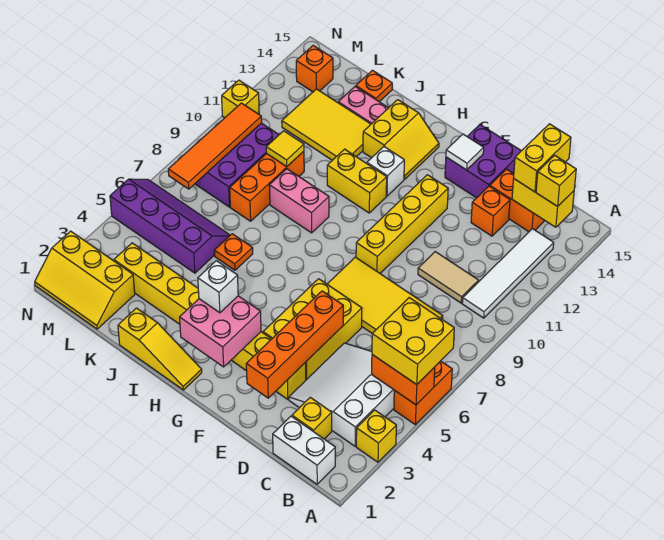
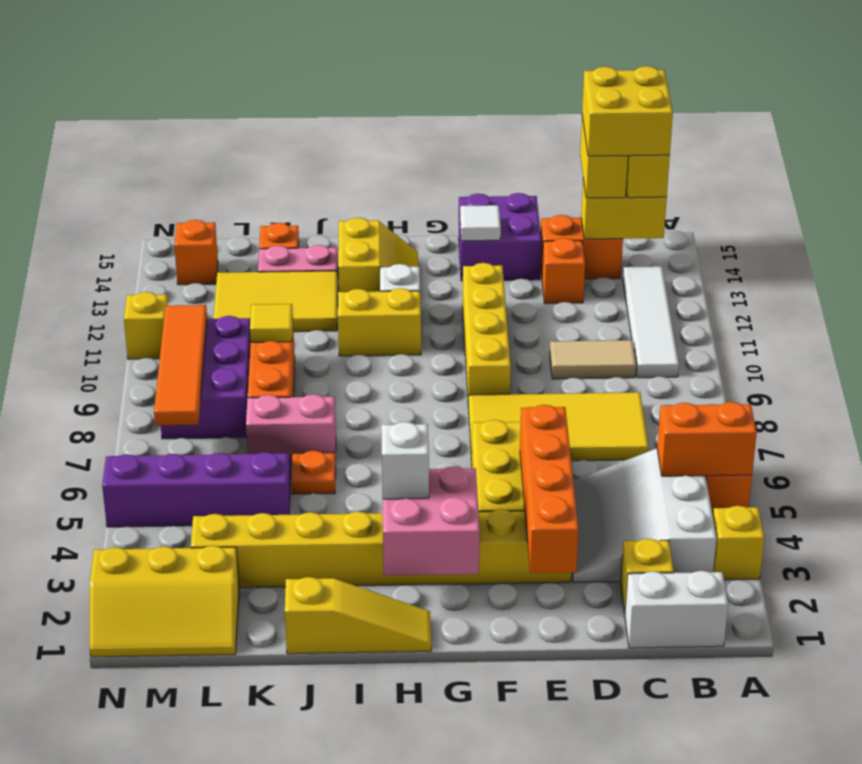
yellow 2x2 brick [372,298,454,385] -> yellow 2x2 brick moved to [582,66,673,156]
pink 1x2 brick [269,169,329,233] -> pink 1x2 brick moved to [246,394,336,465]

